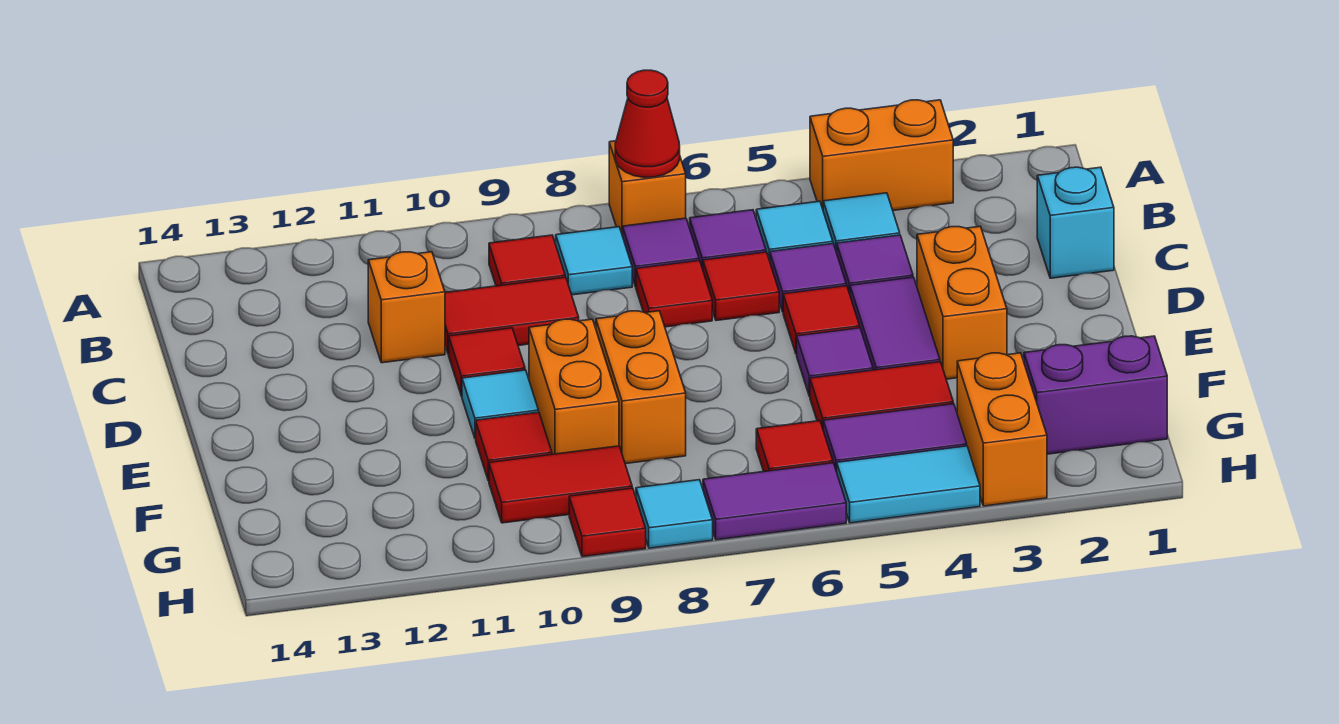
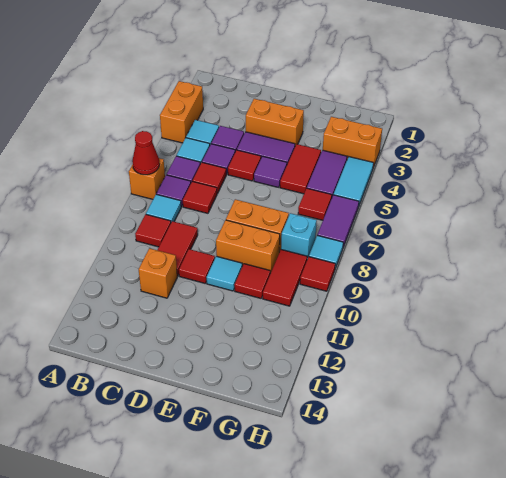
cyan 1x1 brick [1037,167,1114,278] -> cyan 1x1 brick moved to [281,213,317,259]
purple 1x2 brick [1024,336,1167,454] -> none

